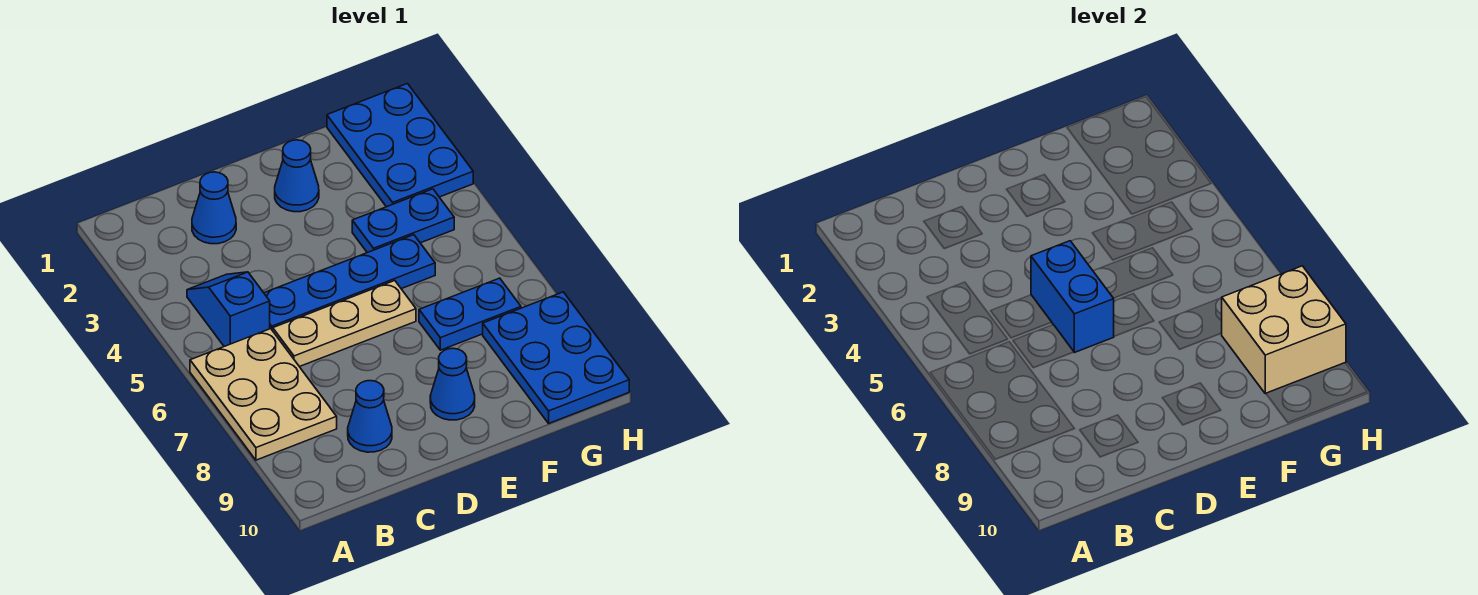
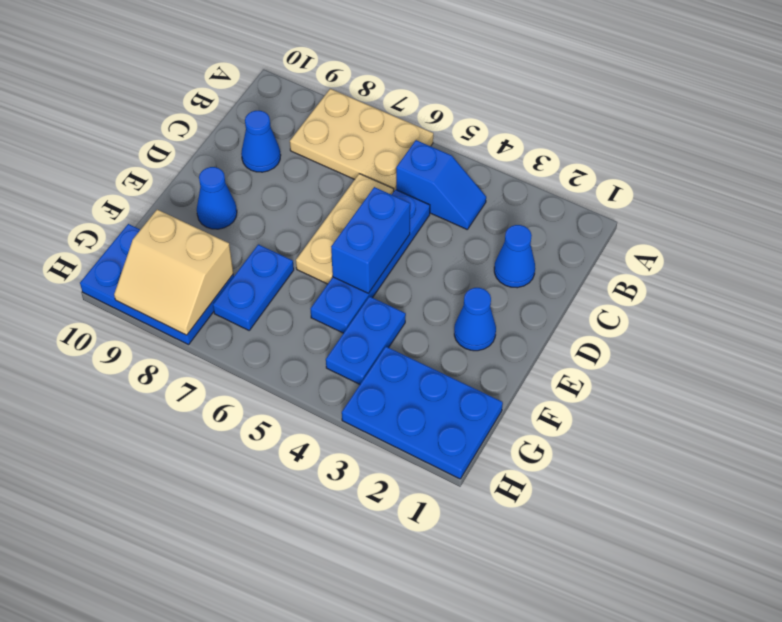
blue 1x2 brick [1031,241,1114,353] -> blue 1x2 brick turned to [331,187,410,293]
tan 2x2 brick [1222,266,1346,394] -> tan 2x2 slope [114,210,233,335]

